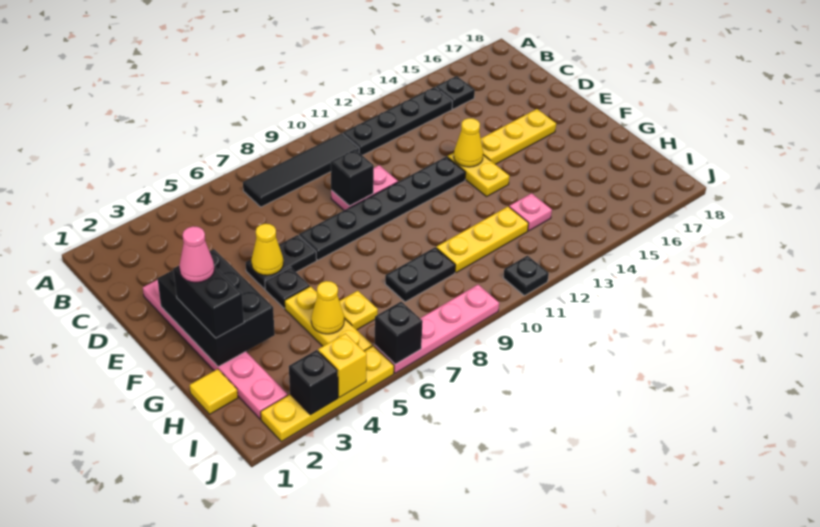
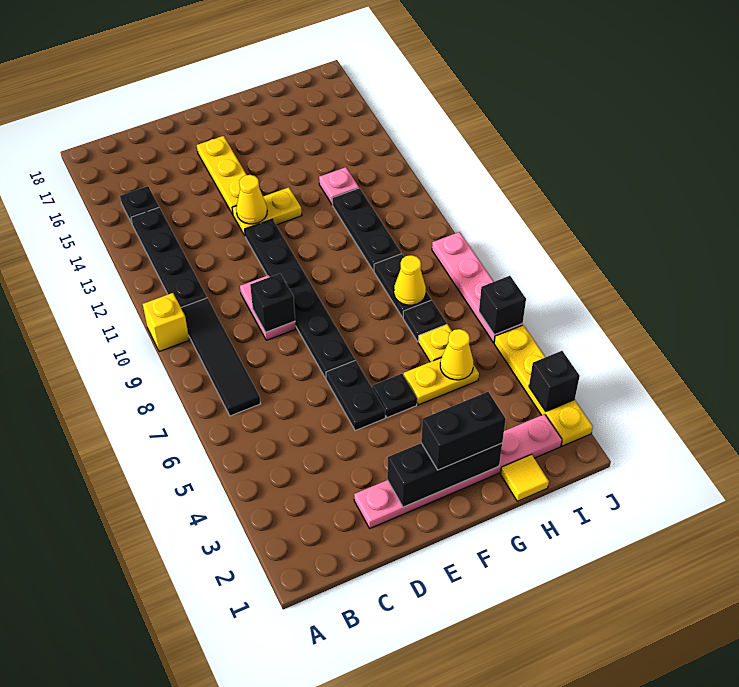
black 2x3 brick [158,249,275,366] -> black 1x3 brick [387,443,502,507]
yellow 1x1 cone [251,224,283,275] -> yellow 1x1 cone moved to [394,255,426,305]
pink 1x1 cone [179,226,214,282] -> none
yellow 1x3 plate [285,286,372,351] -> yellow 1x2 plate [403,358,479,405]
yellow 1x3 plate [436,207,528,273] -> black 1x3 plate [332,188,401,271]
yellow 1x1 brick [318,334,367,398] -> yellow 1x1 brick moved to [143,293,189,352]
black 1x1 plate [503,256,549,296] -> black 1x1 plate moved to [403,300,447,342]

